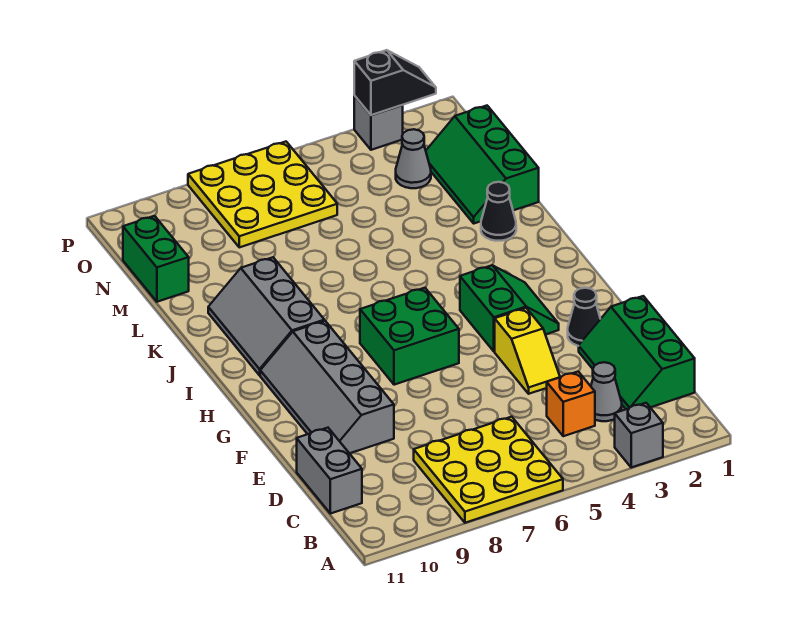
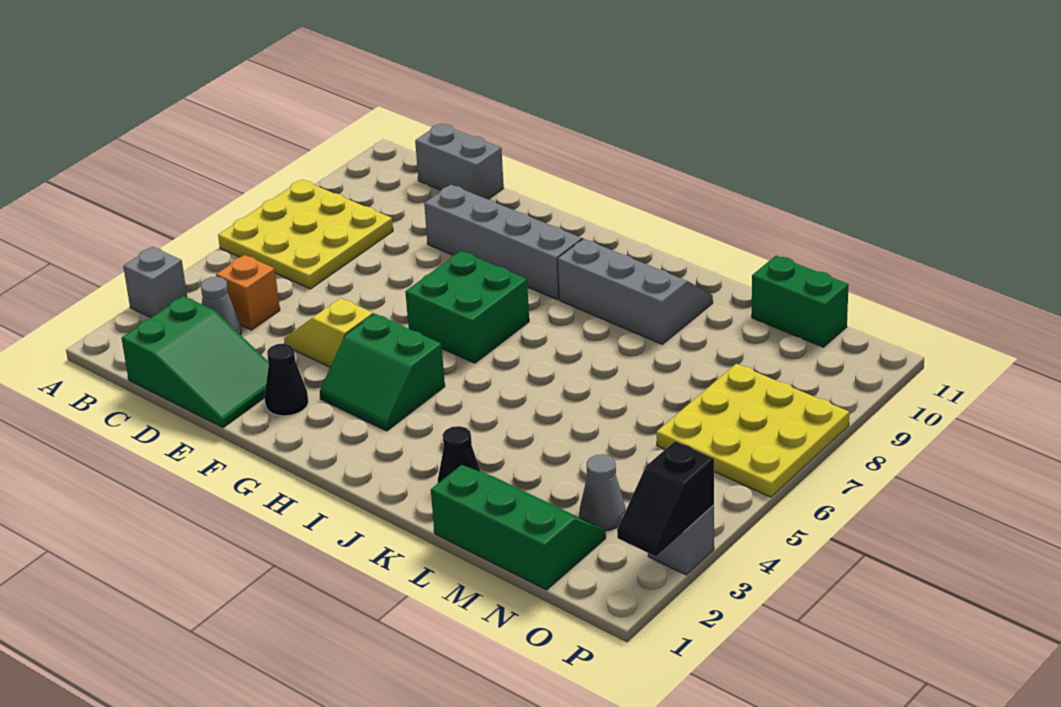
green 2x3 slope [579,296,695,409] -> green 2x3 slope turned to [122,296,269,427]

